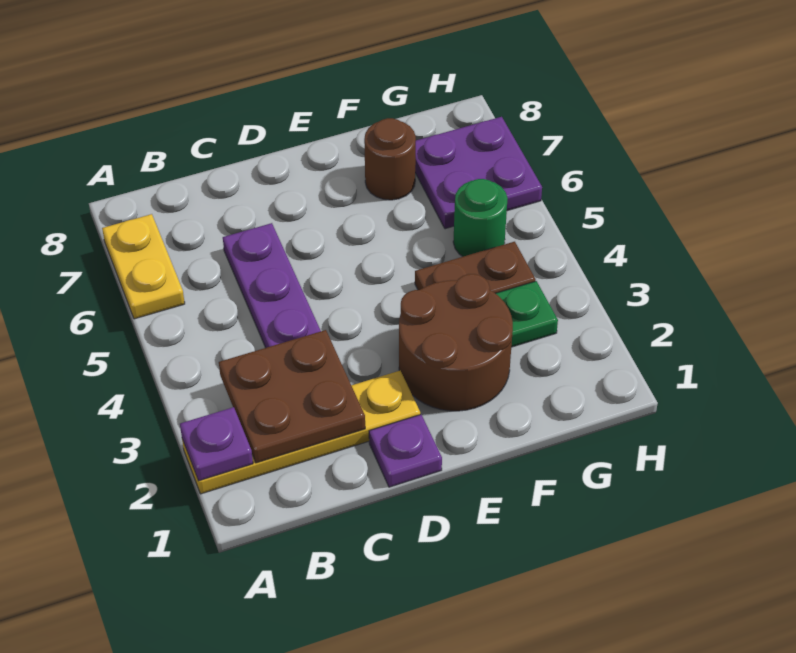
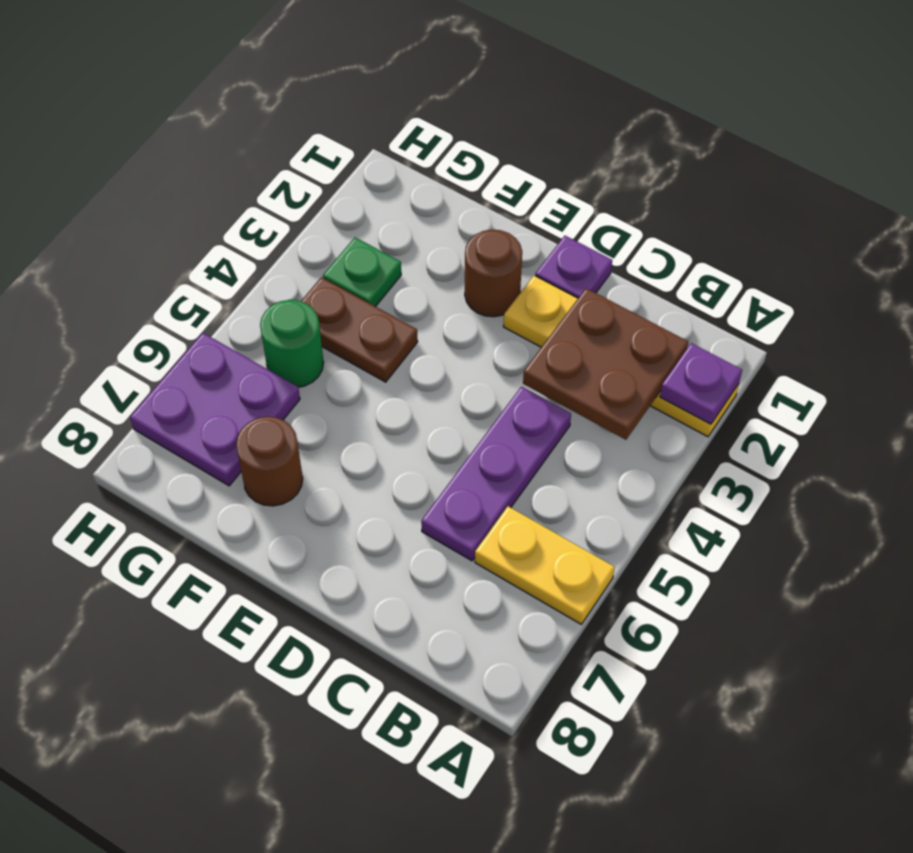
yellow 1x2 plate [102,214,185,319] -> yellow 1x2 plate turned to [475,506,615,624]
brown 2x2 round brick [399,274,513,411] -> brown 1x1 round brick [465,230,522,317]

